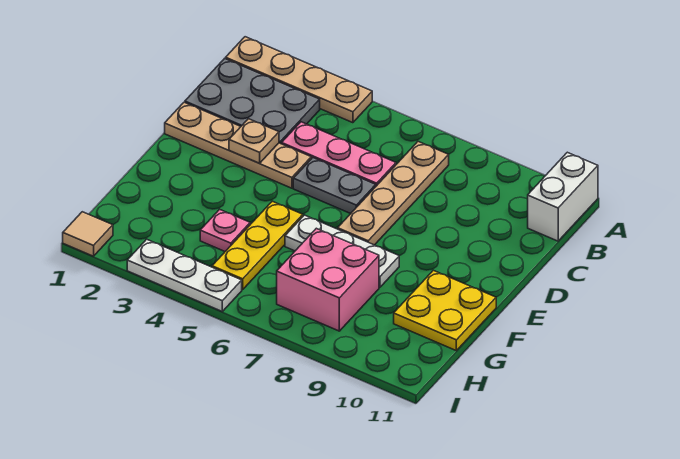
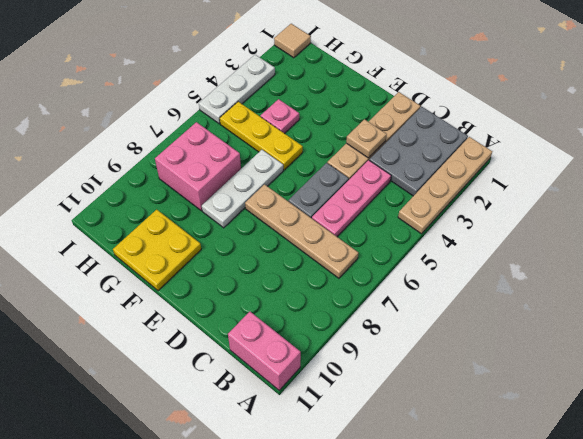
white 1x2 brick [528,152,598,241] -> pink 1x2 brick [228,312,301,390]

